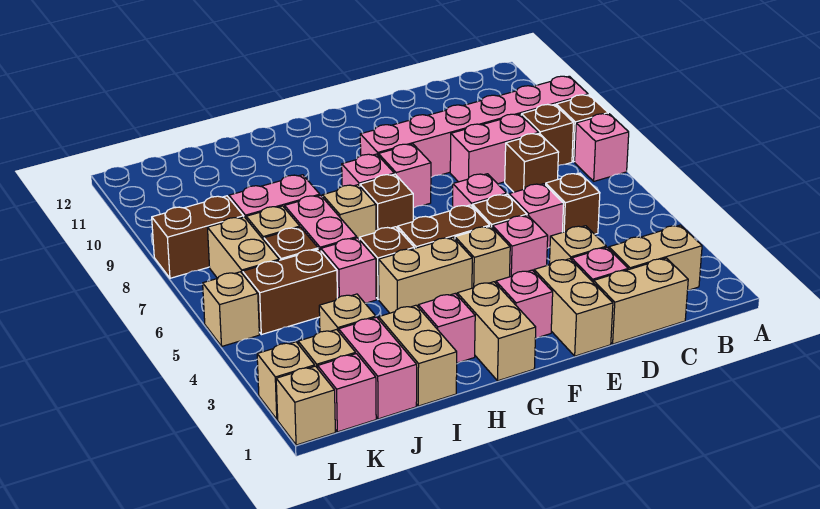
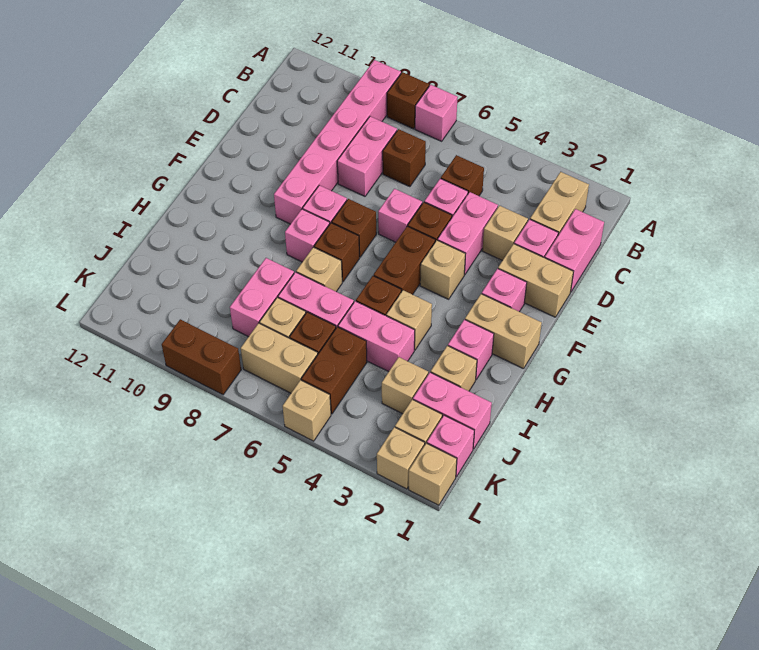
brown 1x1 brick [521,104,574,166] -> brown 1x1 brick moved to [332,199,376,257]
tan 1x2 brick [593,258,688,344] -> pink 1x2 brick [545,209,604,292]
pink 1x1 brick [493,215,548,277] -> pink 1x2 brick [438,192,498,275]
tan 1x2 brick [379,237,472,313] -> tan 1x1 brick [386,290,432,350]
tan 1x2 brick [379,305,457,406] -> tan 1x1 brick [431,346,477,391]
pink 1x1 brick [321,238,376,303] -> pink 1x2 brick [338,301,415,372]
brown 1x2 brick [152,196,244,278] -> brown 1x2 brick turned to [162,319,241,395]

